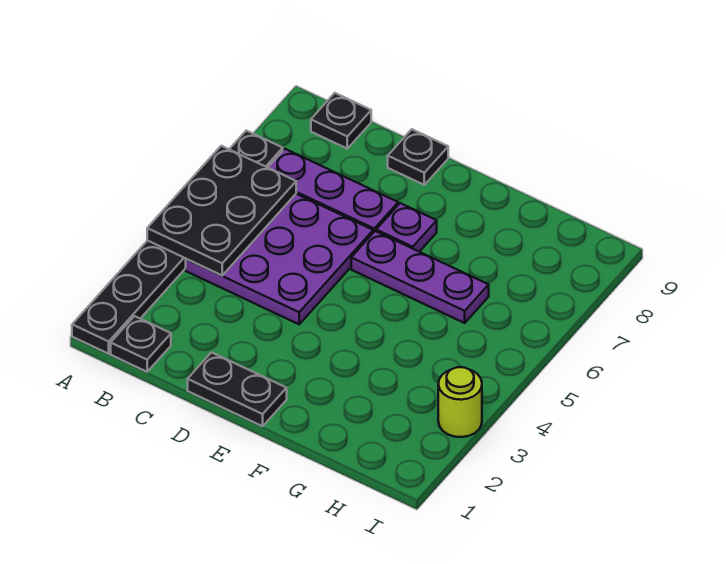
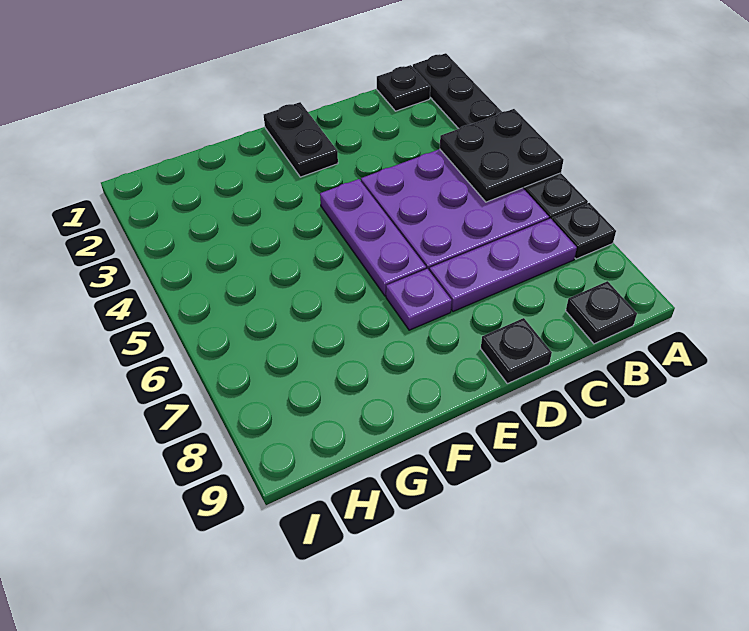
black 2x3 plate [147,146,296,275] -> black 2x2 plate [440,109,563,202]
black 1x2 plate [188,352,287,426] -> black 1x2 plate turned to [264,102,338,177]
purple 1x3 plate [351,231,489,323] -> purple 1x3 plate turned to [320,179,426,296]
lime 1x1 round brick [438,367,482,437] -> none

